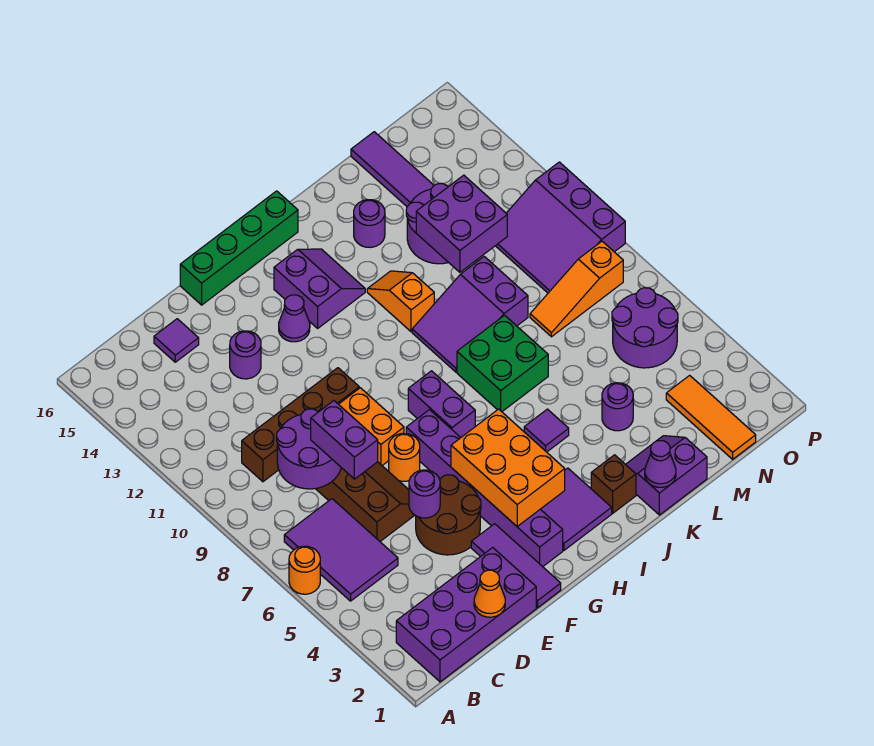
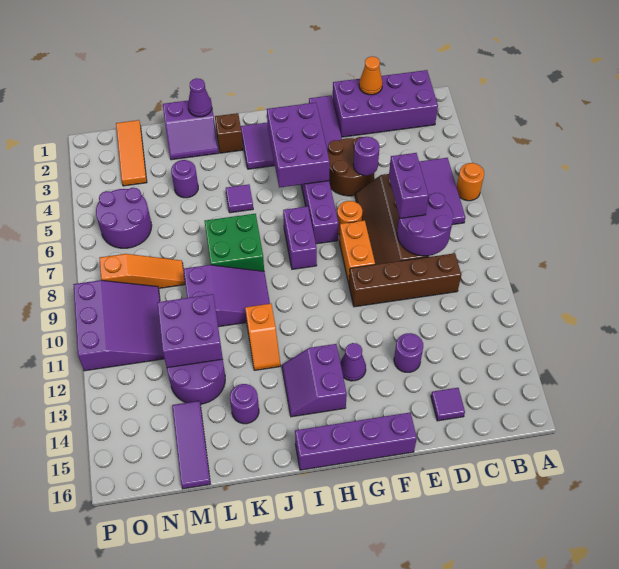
green 1x4 brick [180,191,298,305] -> purple 1x4 brick [295,412,417,470]
orange 2x3 brick [451,409,565,526] -> purple 2x3 brick [267,103,330,188]

